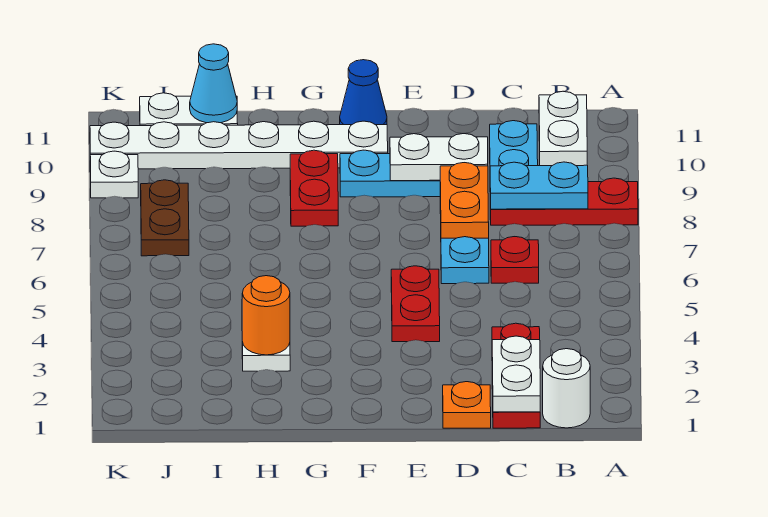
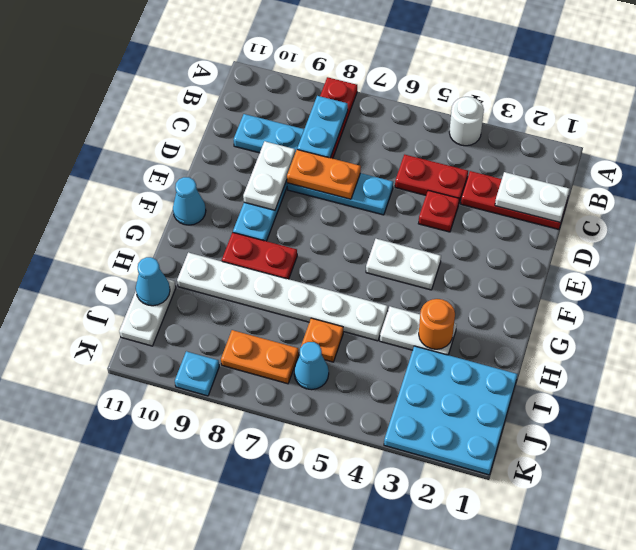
white 1x1 round brick [543,349,590,428] -> white 1x1 round brick moved to [449,97,484,146]
white 1x2 plate [539,91,587,166] -> white 1x2 plate moved to [366,239,441,290]
red 1x1 plate [491,237,539,283] -> red 1x1 plate moved to [418,190,459,232]
orange 1x1 plate [443,382,491,428] -> orange 1x1 plate moved to [301,318,343,362]
red 1x2 plate [391,266,440,342] -> red 1x2 plate moved to [395,155,468,202]
white 1x6 plate [90,121,388,169] -> white 1x6 plate turned to [177,252,388,341]
blue 1x1 cone [340,60,387,125] -> cyan 1x1 cone [173,177,206,225]
none -> cyan 3x3 plate [384,346,518,475]
none -> cyan 1x1 cone [294,342,329,390]
brown 1x2 plate [141,180,189,256] -> orange 1x2 plate [221,330,299,384]
white 1x1 plate [90,151,138,198] -> cyan 1x1 plate [175,351,219,396]

